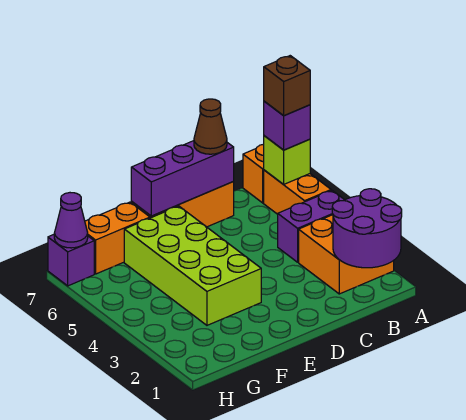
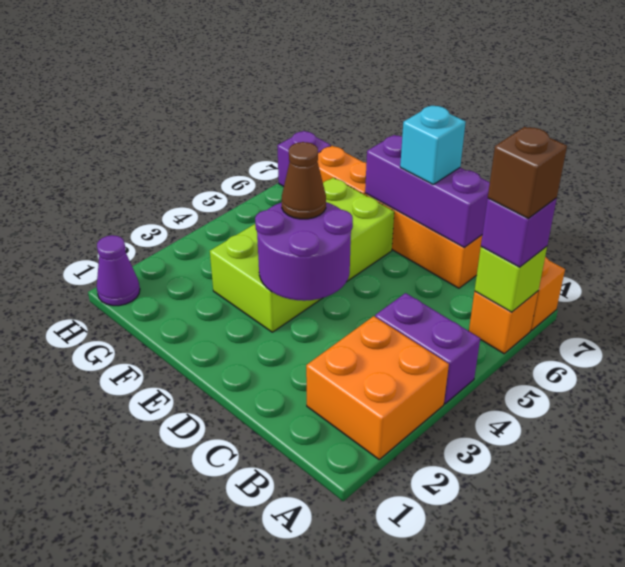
purple 2x2 round brick [332,189,402,268] -> purple 2x2 round brick moved to [255,202,353,301]
orange 1x2 brick [264,170,331,214] -> orange 1x1 brick [469,291,538,354]
brown 1x1 cone [194,99,227,154] -> brown 1x1 cone moved to [282,142,326,219]
none -> cyan 1x1 brick [400,106,466,184]
purple 1x1 cone [54,193,88,248] -> purple 1x1 cone moved to [97,235,140,306]

